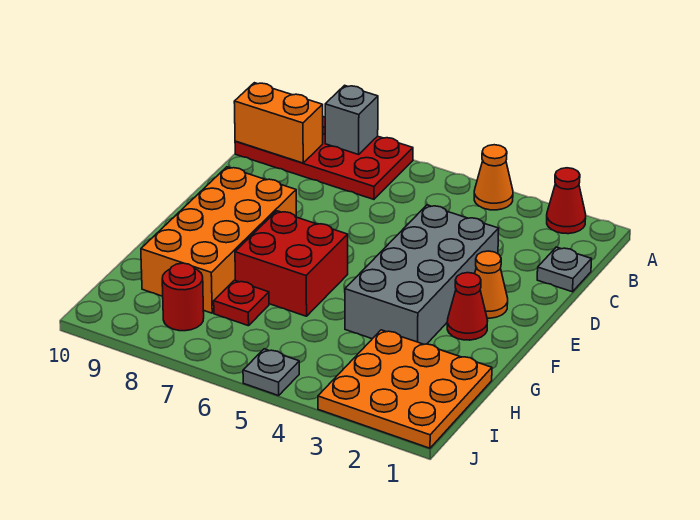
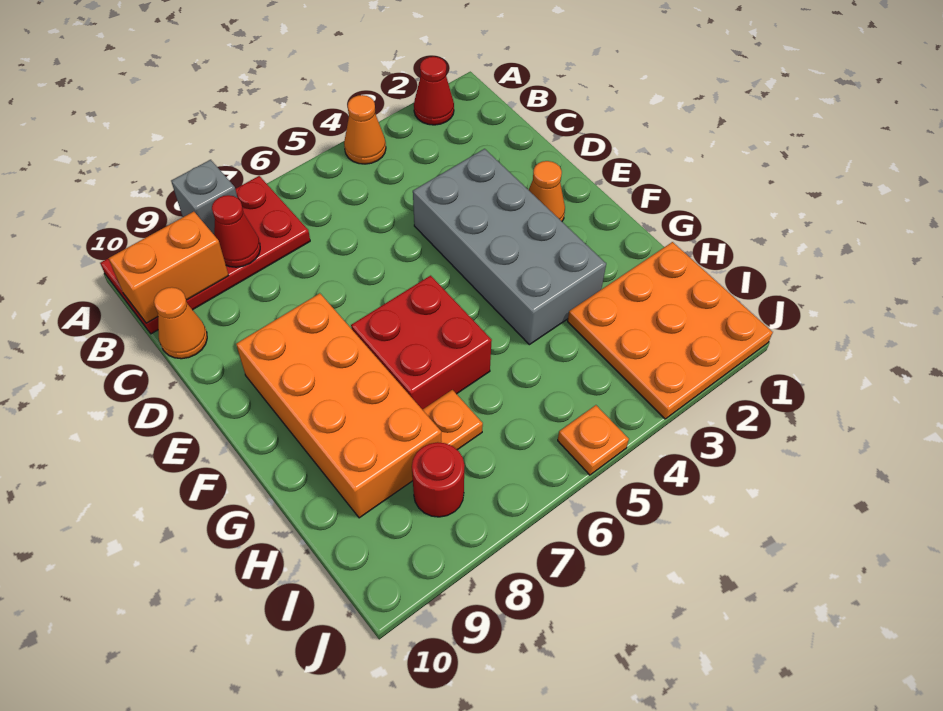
grey 1x1 plate [537,247,591,292] -> none
none -> orange 1x1 cone [154,287,207,359]
red 1x1 cone [447,273,488,340] -> red 1x1 cone moved to [212,195,260,267]
red 1x1 plate [214,280,269,326] -> orange 1x1 plate [423,390,483,450]
grey 1x1 plate [243,349,299,396] -> orange 1x1 plate [558,405,629,475]

